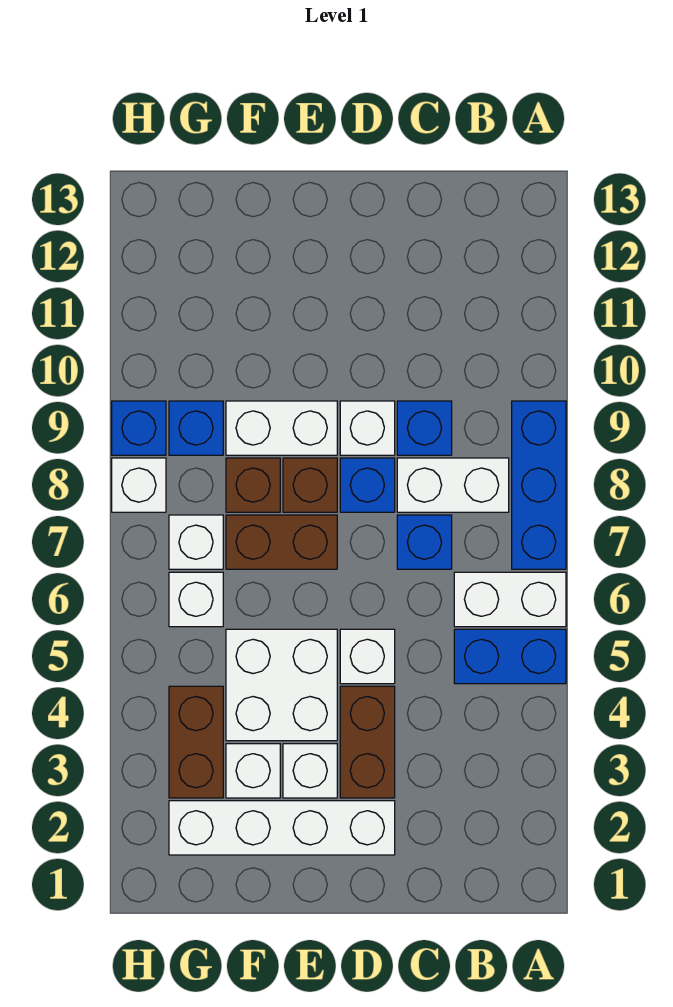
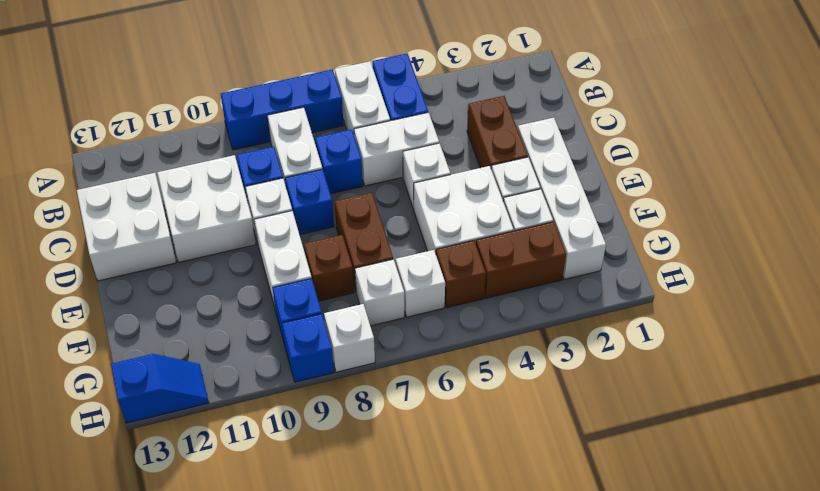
none -> white 1x2 brick [354,112,439,186]
none -> white 2x2 brick [157,155,256,262]
none -> white 2x2 brick [77,173,176,281]
brown 1x2 brick [340,686,395,798] -> brown 1x2 brick turned to [467,96,528,168]
brown 1x1 brick [283,458,337,512] -> brown 1x1 brick moved to [436,241,486,308]
none -> blue 1x2 slope [111,354,209,423]

